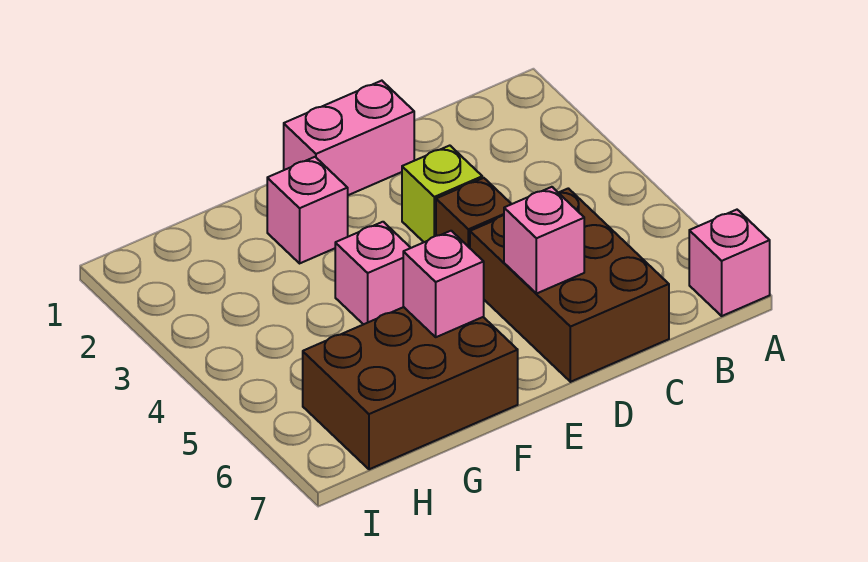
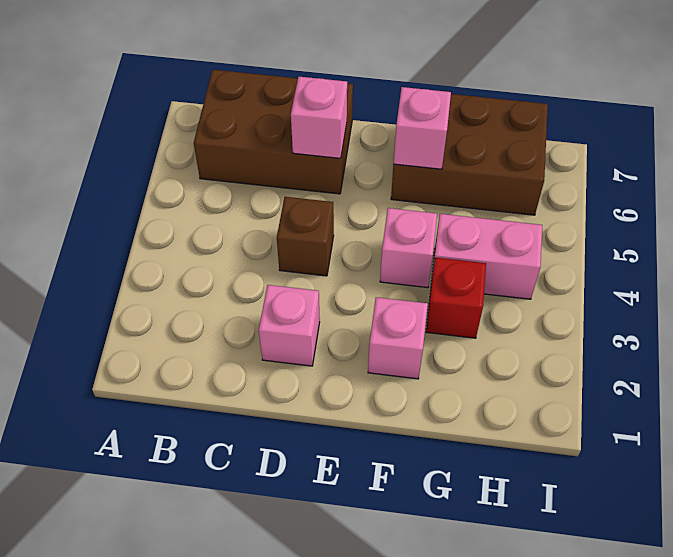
pink 1x1 brick [689,210,770,316] -> pink 1x1 brick moved to [259,285,320,366]
brown 2x3 brick [470,188,669,382] -> brown 2x3 brick turned to [194,70,353,194]
pink 1x2 brick [284,81,415,195] -> pink 1x2 brick moved to [431,214,542,299]
lime 1x1 brick [402,146,482,242] -> none
none -> red 1x1 brick [426,258,486,338]

